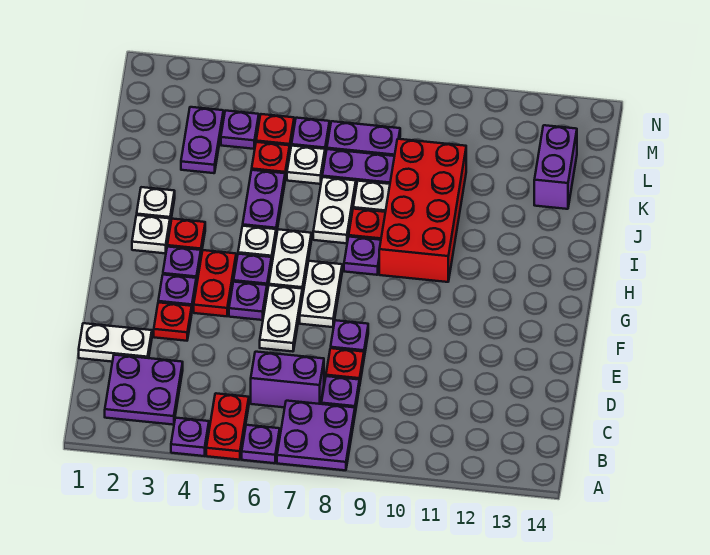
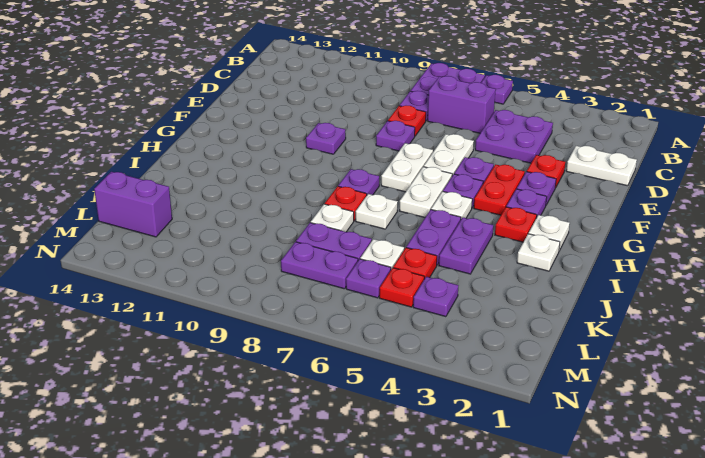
purple 1x1 plate [171,418,209,456] -> purple 1x1 plate moved to [306,123,346,154]
red 1x2 plate [206,393,249,460] -> none
purple 2x2 plate [105,355,183,425] -> purple 2x2 plate moved to [475,110,553,163]
red 2x4 brick [379,139,466,282] -> none
white 1x2 plate [313,177,356,243] -> white 1x1 plate [356,194,398,229]
purple 1x2 plate [181,107,223,173] -> purple 1x2 plate moved to [439,218,493,274]
purple 1x2 brick [534,125,577,209] -> purple 1x2 brick turned to [94,172,172,237]

